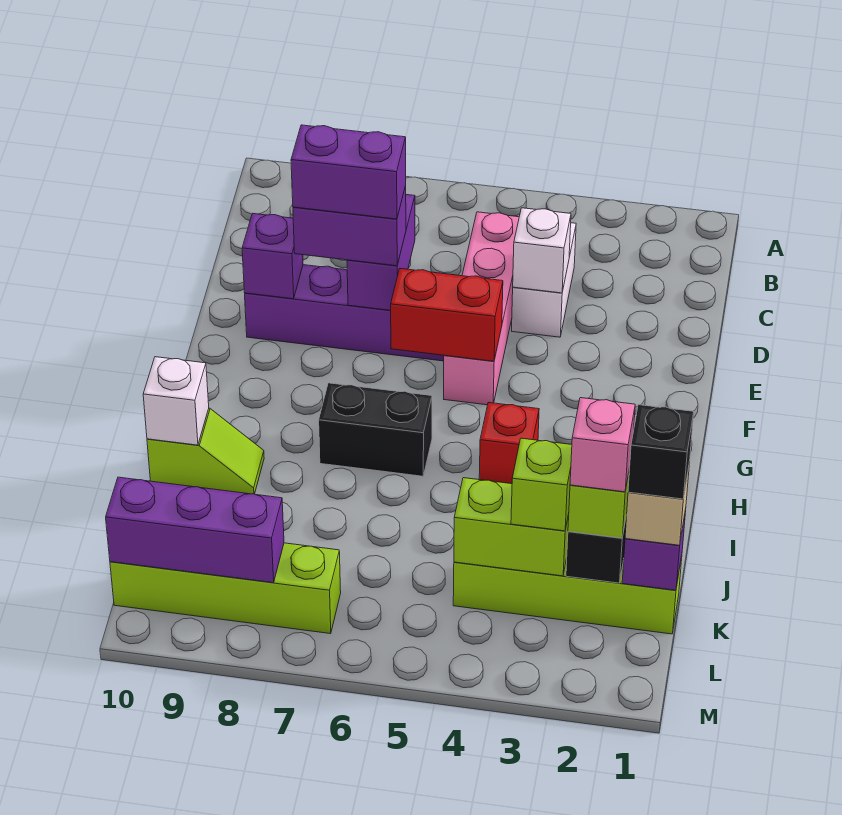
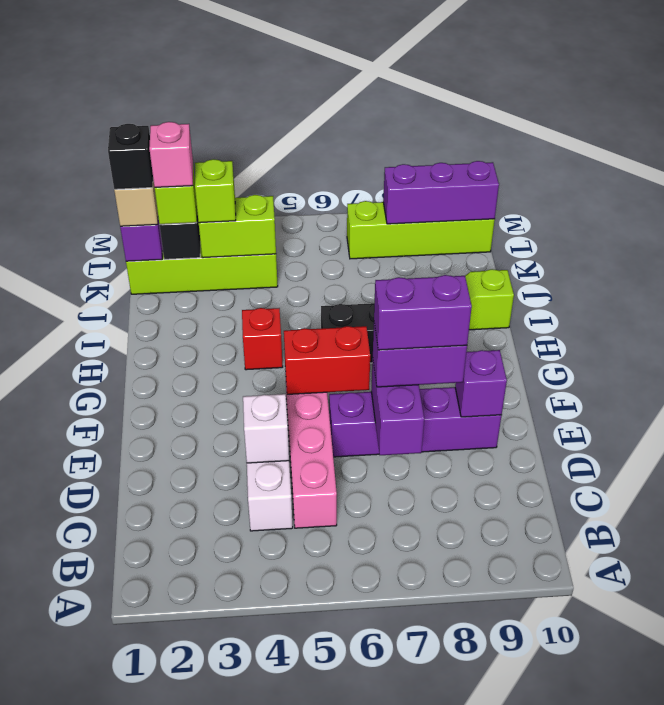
white 1x1 brick [143,357,209,445] -> none

